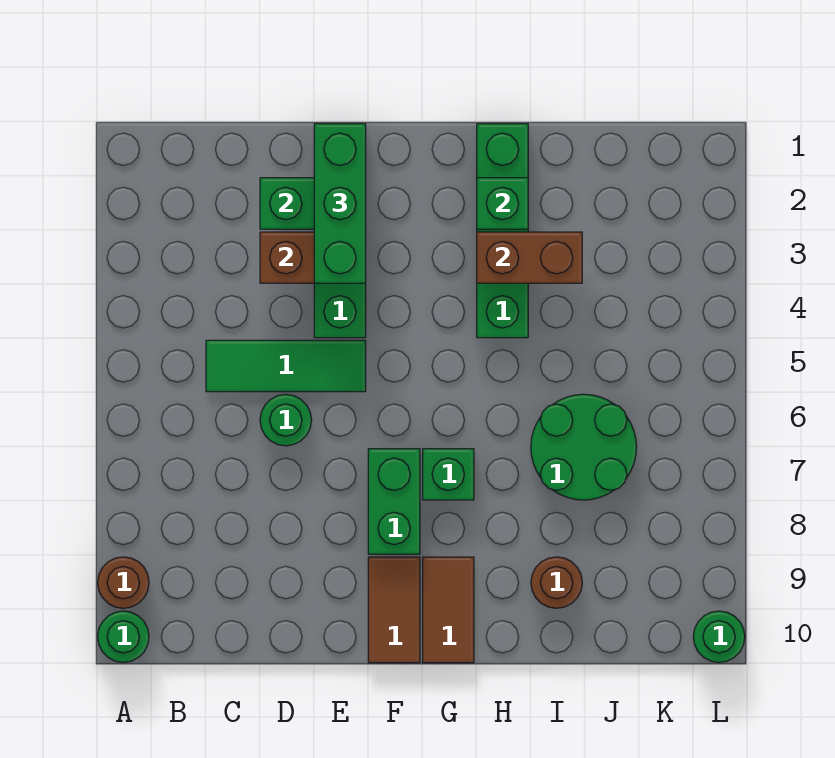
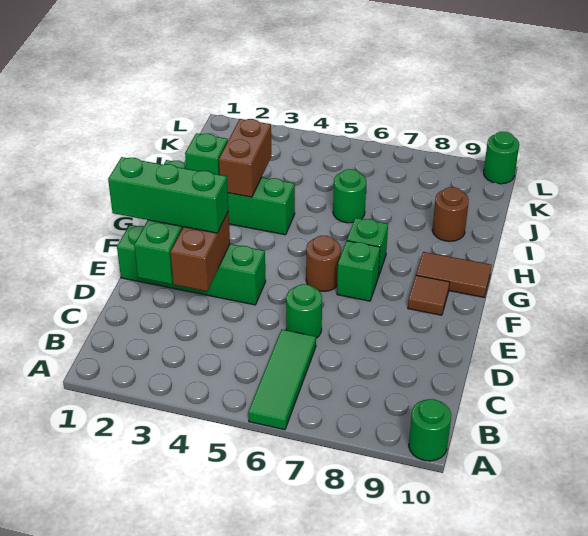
brown 1x1 round brick [98,557,149,608] -> brown 1x1 round brick moved to [306,236,341,291]
green 1x3 tile [206,340,366,392] -> green 1x3 tile moved to [248,329,316,430]
green 1x2 brick [368,449,420,554] -> green 1x1 brick [337,241,380,301]
brown 1x2 tile [368,557,420,663] -> brown 1x1 tile [408,275,450,315]
green 2x2 round brick [531,394,637,500] -> green 1x1 round brick [333,169,366,223]

